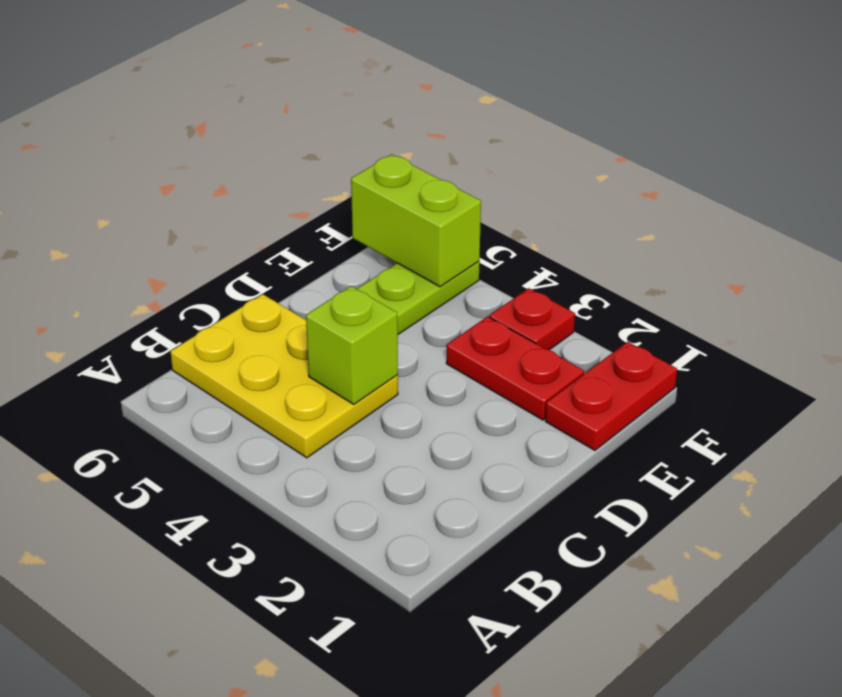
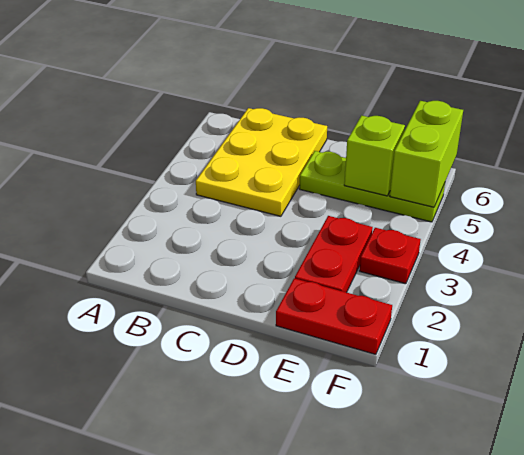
lime 1x1 brick [306,286,398,404] -> lime 1x1 brick moved to [344,115,405,196]

